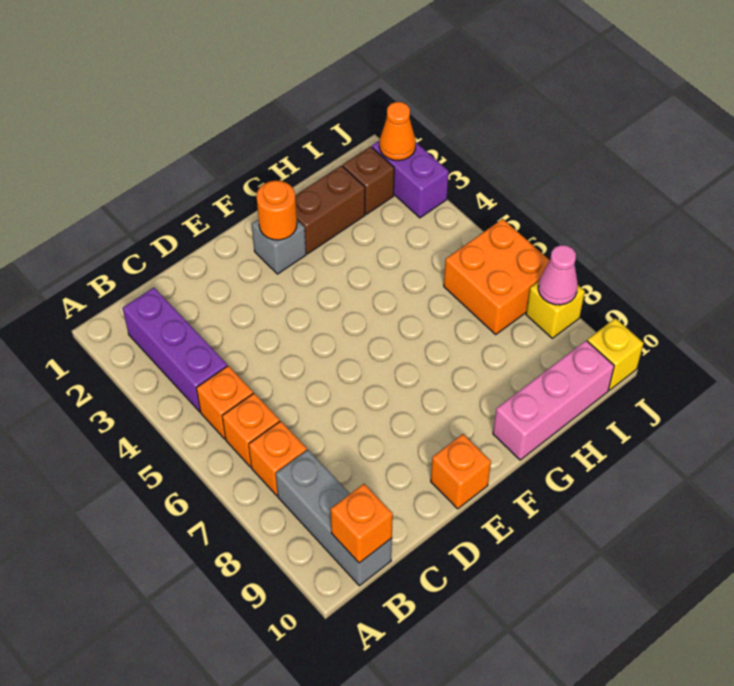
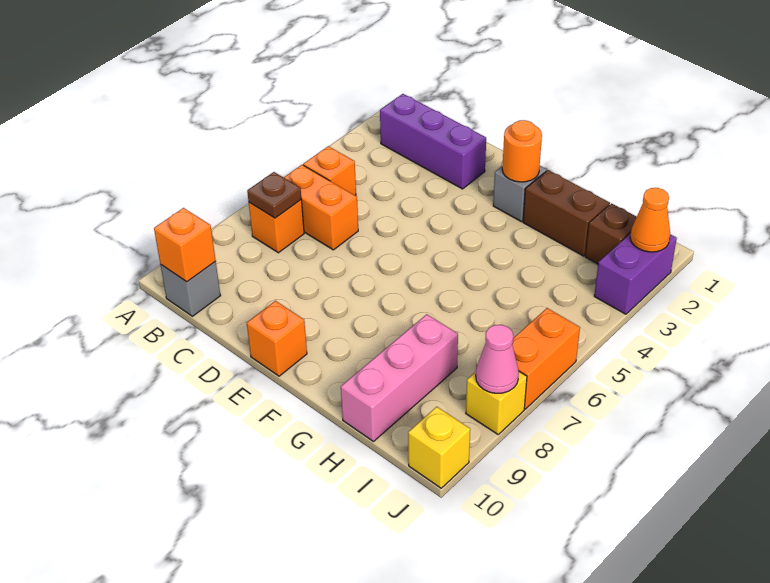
purple 1x3 brick [123,288,227,412] -> purple 1x3 brick turned to [380,94,486,189]
orange 1x1 brick [222,393,280,467] -> orange 1x2 brick [284,165,358,250]
none -> brown 1x1 plate [247,172,301,218]
grey 1x3 brick [276,450,392,586] -> grey 1x1 brick [161,261,221,316]
pink 1x3 brick [493,341,614,460] -> pink 1x3 brick turned to [341,314,458,442]
orange 2x2 brick [444,219,550,334] -> orange 1x2 brick [512,308,580,409]

